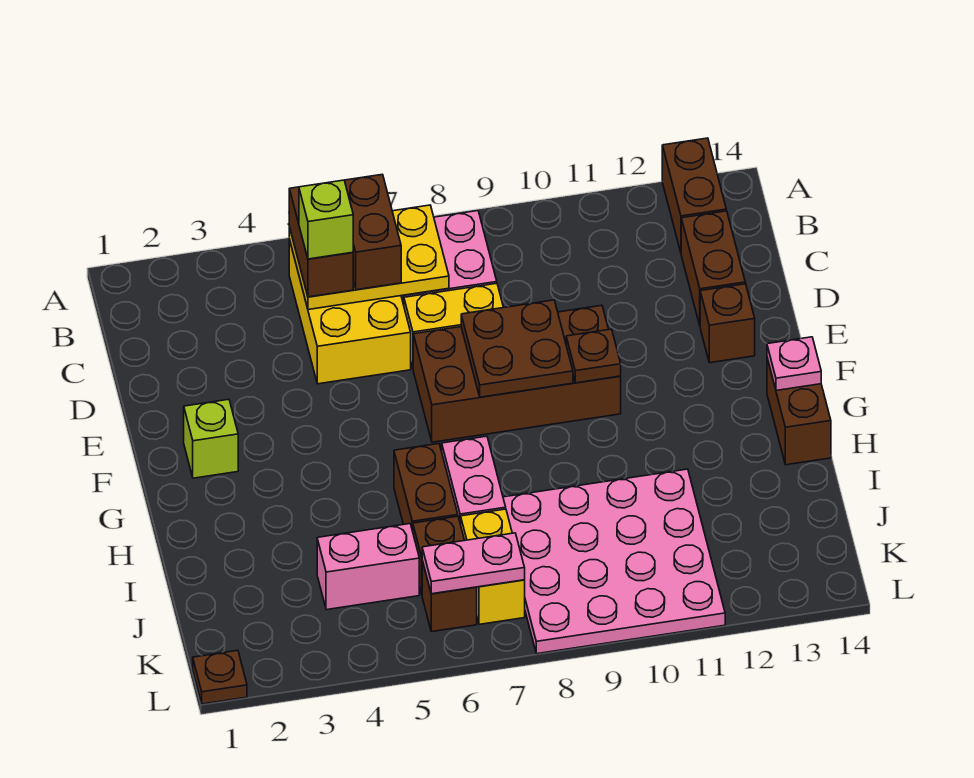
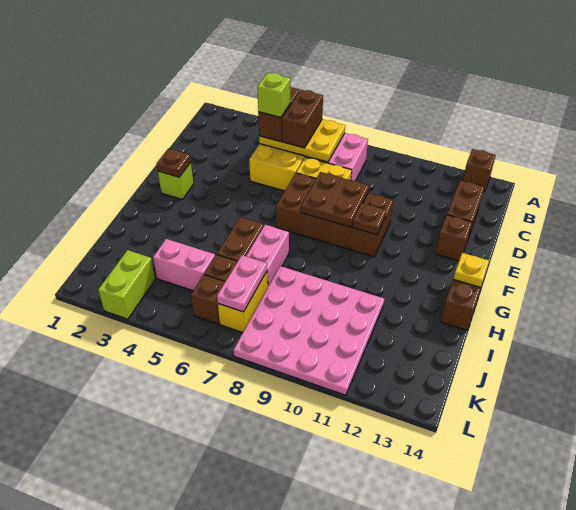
brown 1x2 brick [662,138,726,252] -> brown 1x1 brick [463,149,496,192]
pink 1x1 plate [767,337,821,390] -> yellow 1x1 plate [454,253,489,287]
none -> lime 1x2 brick [98,250,155,319]
pink 1x2 plate [422,533,525,594] -> pink 1x2 plate turned to [217,255,267,312]
brown 1x1 plate [193,650,247,704] -> brown 1x1 plate moved to [157,149,191,177]

